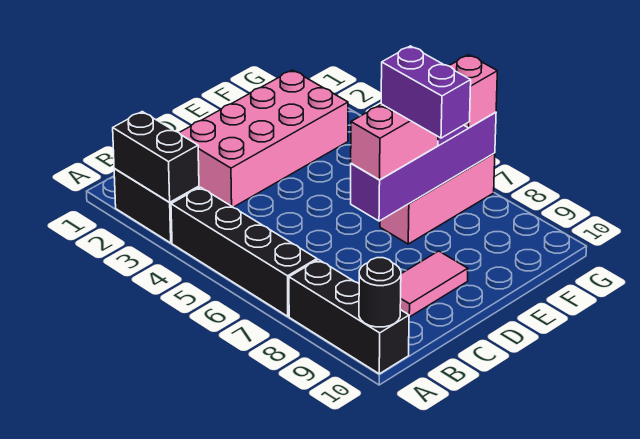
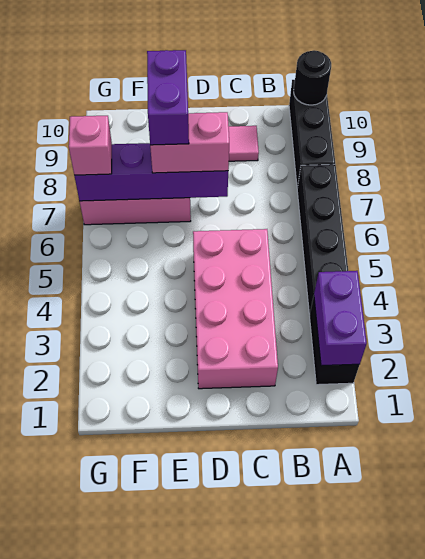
black 1x2 brick [113,112,199,202] -> purple 1x2 brick [314,271,367,366]
pink 2x4 brick [179,70,348,207] -> pink 2x4 brick turned to [193,229,278,389]

